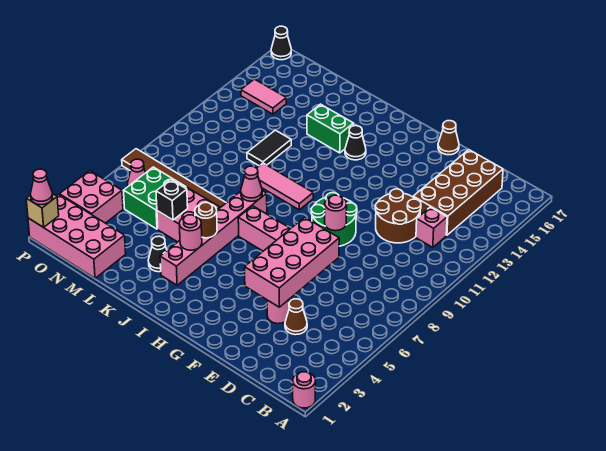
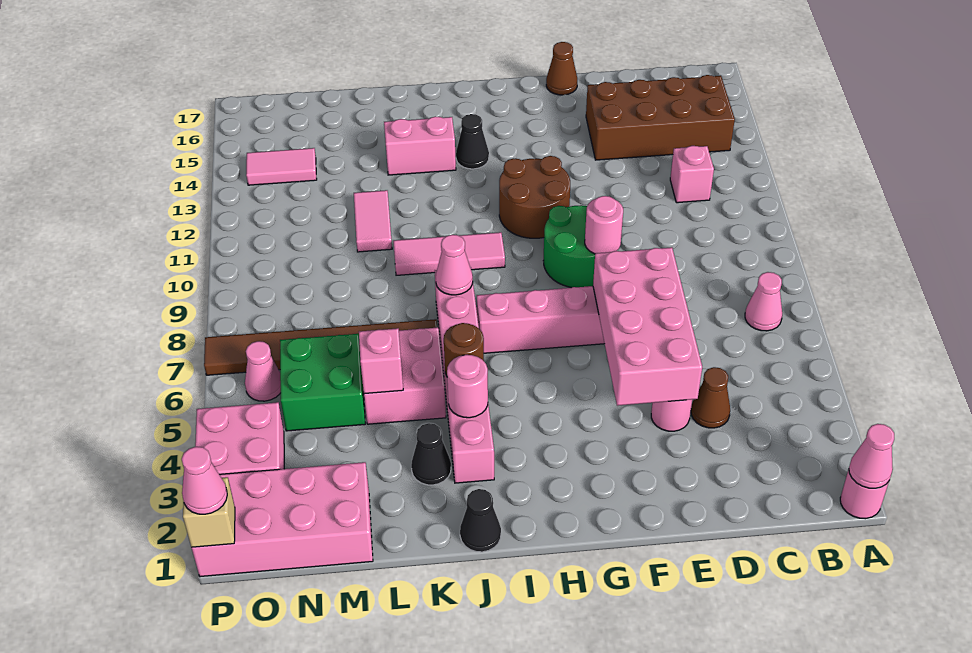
none -> pink 1x1 cone [849,424,894,488]
none -> pink 1x1 cone [745,272,782,331]
brown 2x4 brick [413,150,503,235] -> brown 2x4 brick turned to [586,75,735,160]
brown 2x2 round brick [375,189,421,243] -> brown 2x2 round brick moved to [499,156,570,238]
green 1x2 brick [307,104,354,153] -> pink 1x2 brick [384,116,456,175]
black 1x1 brick [156,180,188,220] -> pink 1x1 brick [359,328,403,394]
black 1x2 tile [247,130,291,166] -> pink 1x2 tile [354,190,392,252]
black 1x1 cone [271,26,291,60] -> black 1x1 cone moved to [460,489,501,552]

